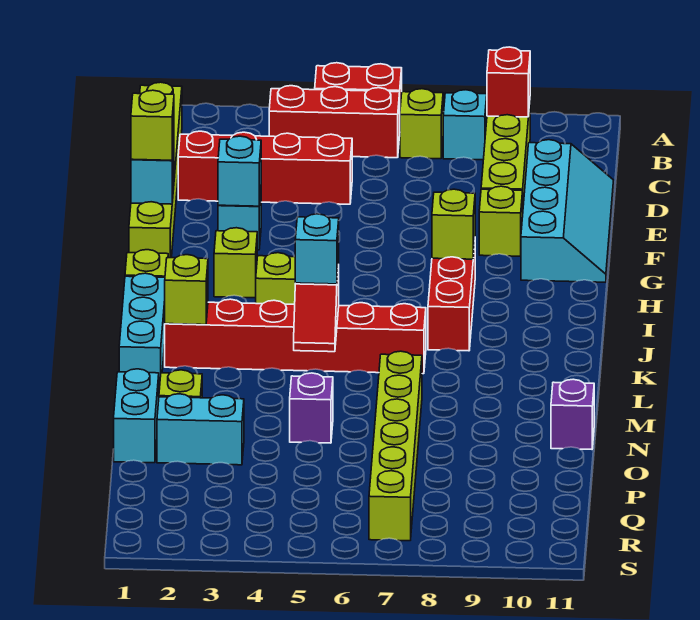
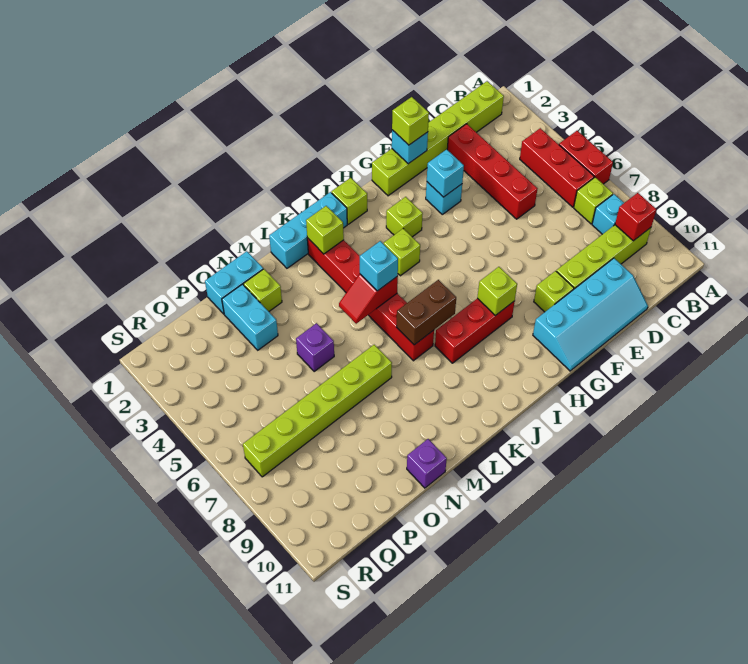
none -> brown 1x2 brick [397,280,456,345]

